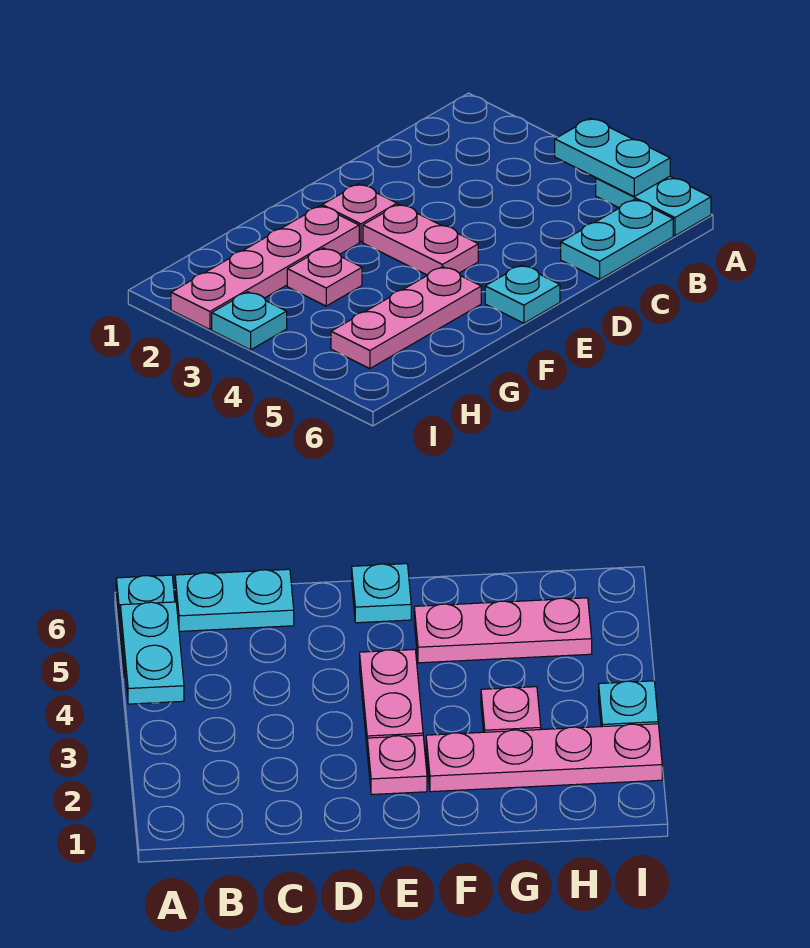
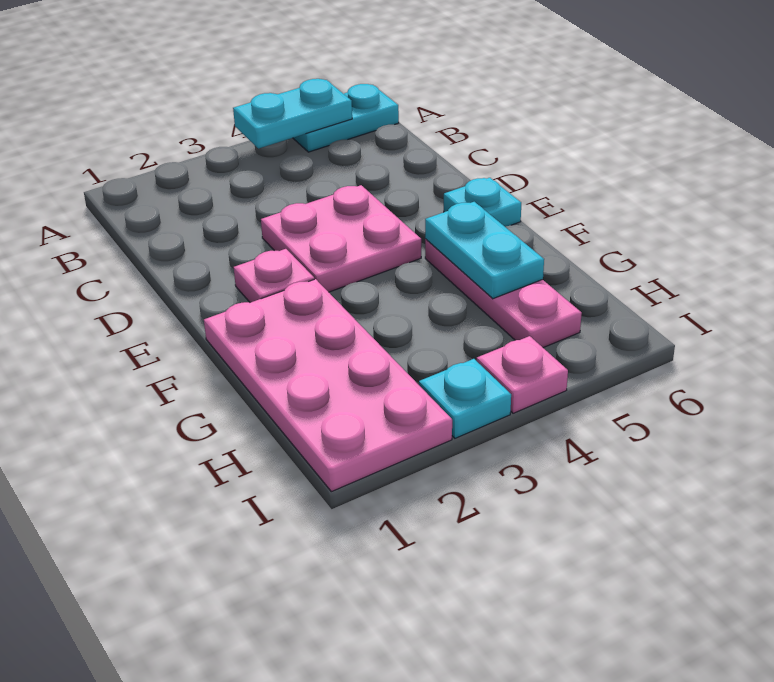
cyan 1x2 plate [561,200,673,279] -> cyan 1x2 plate moved to [425,202,544,299]
pink 1x2 plate [363,204,478,275] -> pink 2x2 plate [261,185,421,292]
pink 1x4 plate [171,206,359,330] -> pink 2x4 plate [204,279,452,492]
pink 1x1 plate [287,248,362,306] -> pink 1x1 plate moved to [477,336,568,413]

